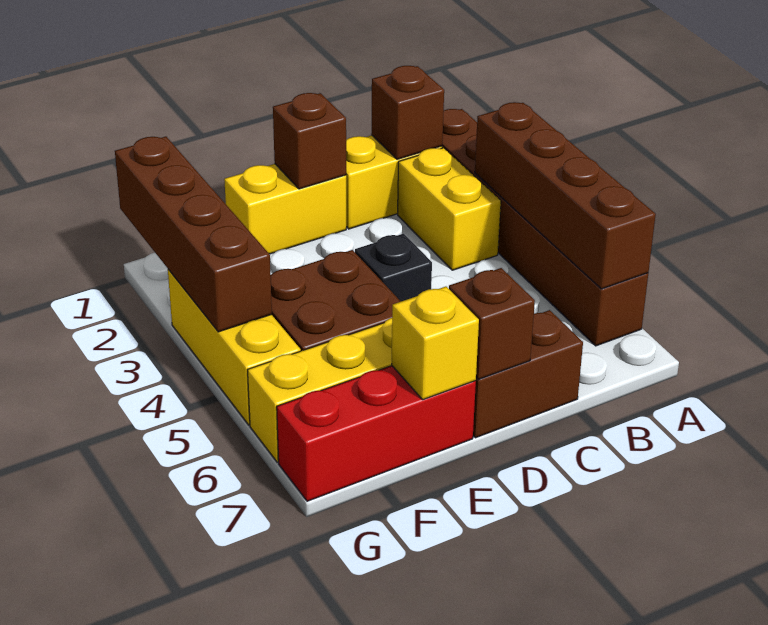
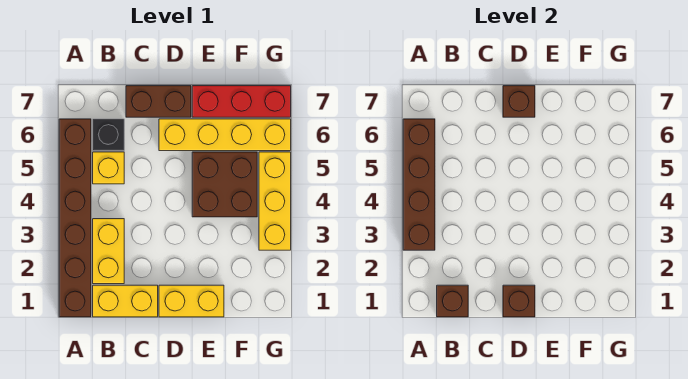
black 1x1 brick [355,234,432,301] -> black 1x1 brick moved to [93,119,124,151]
yellow 1x1 brick [392,287,479,400] -> yellow 1x1 brick moved to [93,152,124,184]
brown 1x4 brick [115,137,272,332] -> none

